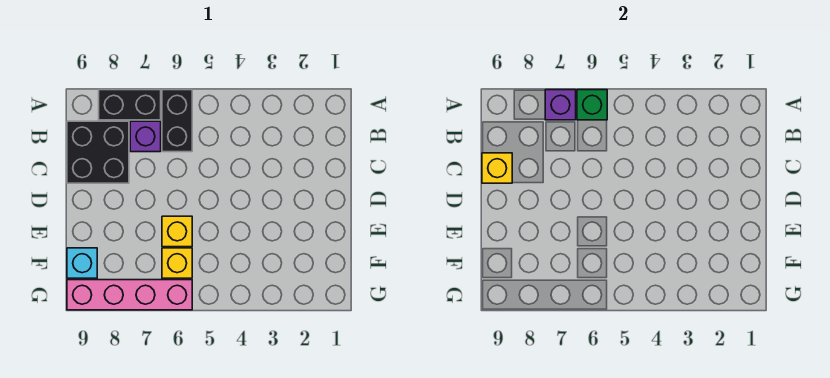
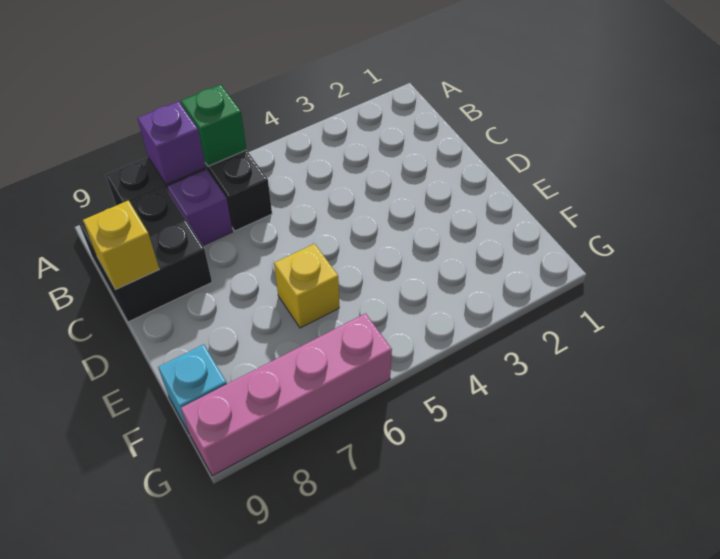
yellow 1x1 brick [162,248,192,278] -> none

